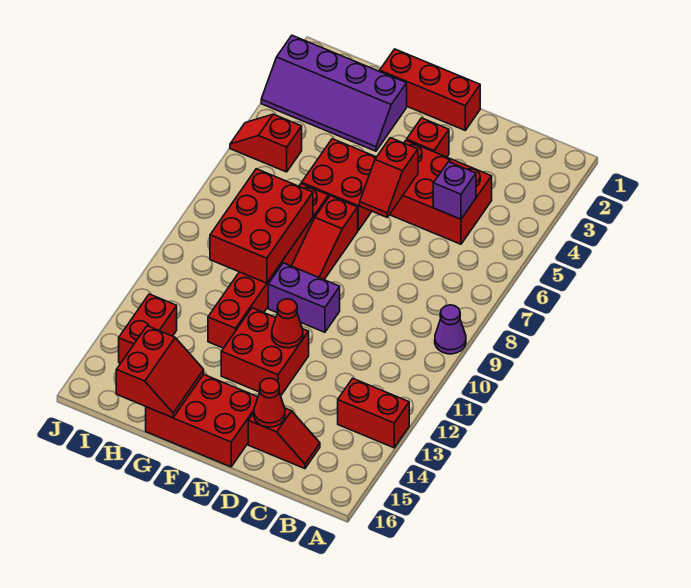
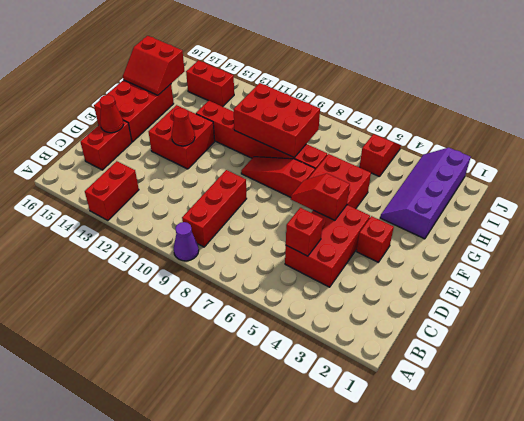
purple 1x1 brick [433,162,476,219] -> red 1x1 brick [286,208,323,256]
red 1x2 slope [248,408,320,469] -> red 1x2 brick [81,120,132,170]
red 1x3 brick [380,49,480,130] -> red 1x3 brick moved to [182,170,247,247]
purple 1x2 brick [268,263,340,332] -> none

